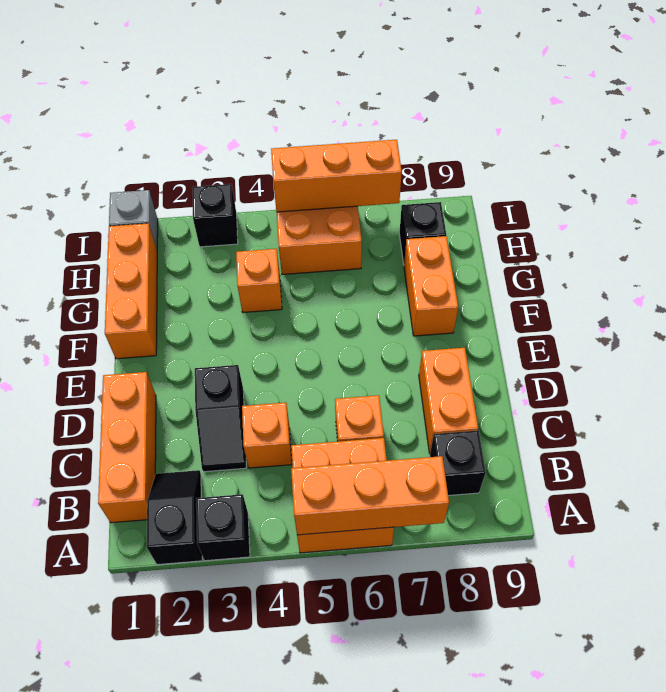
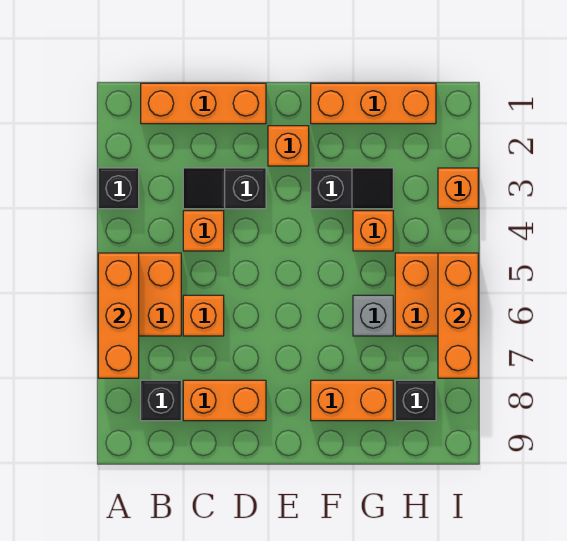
black 1x2 slope [147,470,202,565] -> black 1x2 slope moved to [311,168,393,209]
none -> orange 1x1 brick [268,126,309,166]
grey 1x1 brick [109,190,158,249] -> grey 1x1 brick moved to [353,295,393,336]
black 1x1 brick [192,184,238,247] -> orange 1x1 brick [438,168,478,209]

